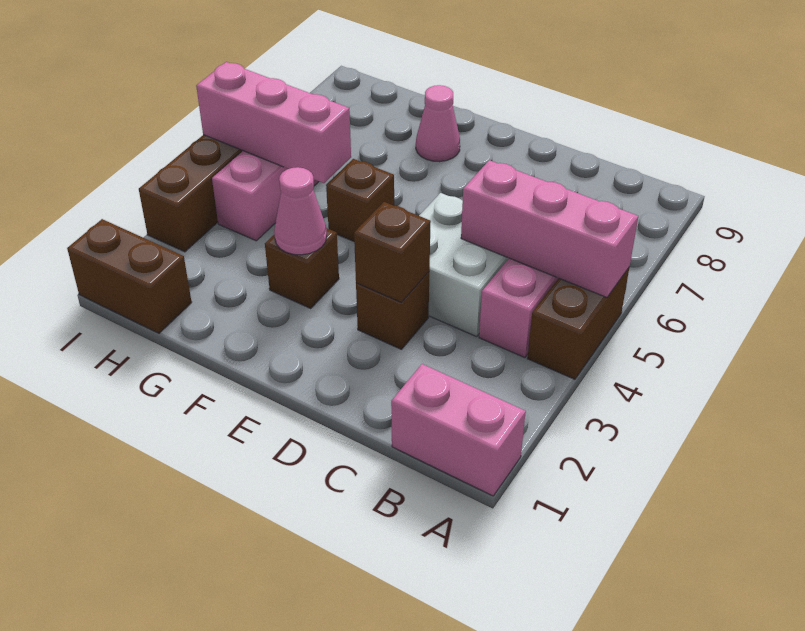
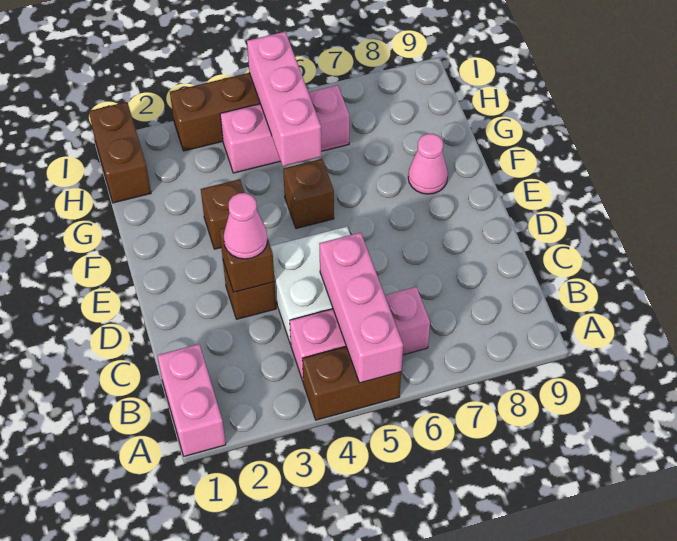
pink 1x1 cone [274,167,327,255] -> pink 1x1 cone moved to [223,193,268,259]

